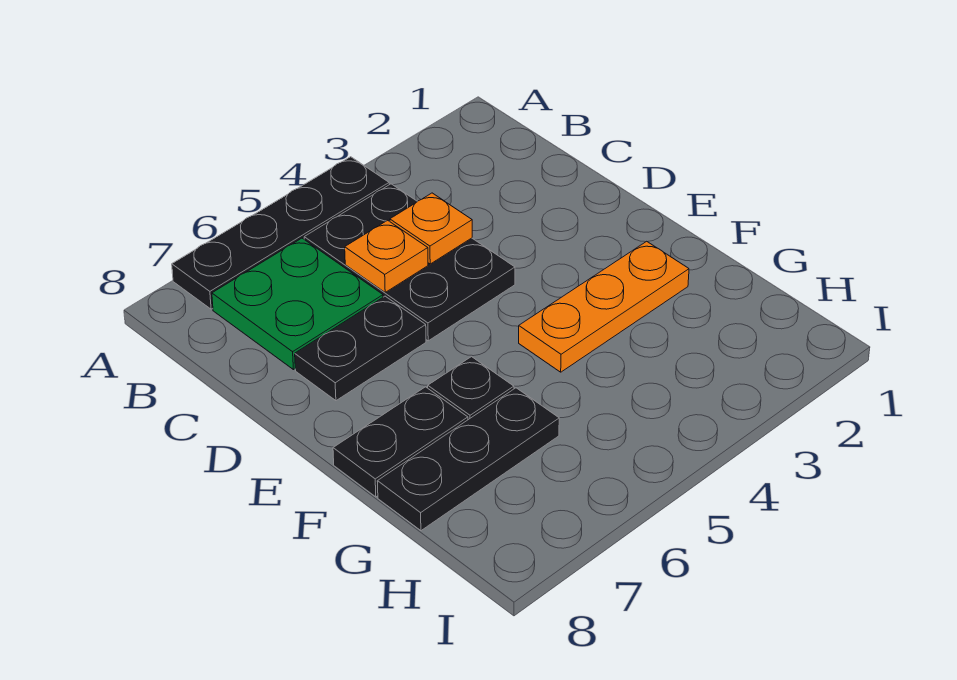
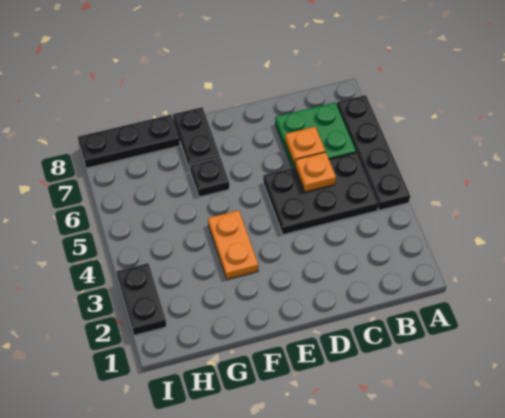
orange 1x1 plate [390,193,472,264] -> orange 1x1 plate moved to [285,127,325,165]
black 1x2 plate [295,296,426,401] -> black 1x2 plate moved to [116,263,167,335]
orange 1x3 plate [519,241,689,372] -> orange 1x2 plate [208,210,258,279]
black 1x3 plate [377,388,559,531] -> black 1x3 plate turned to [78,115,180,168]

